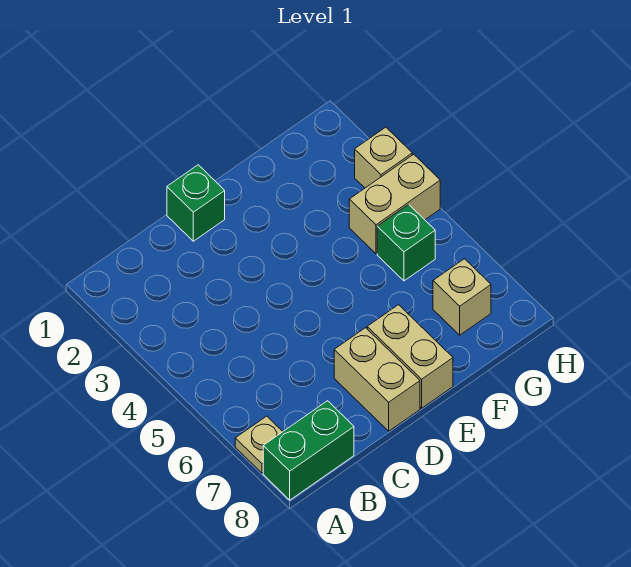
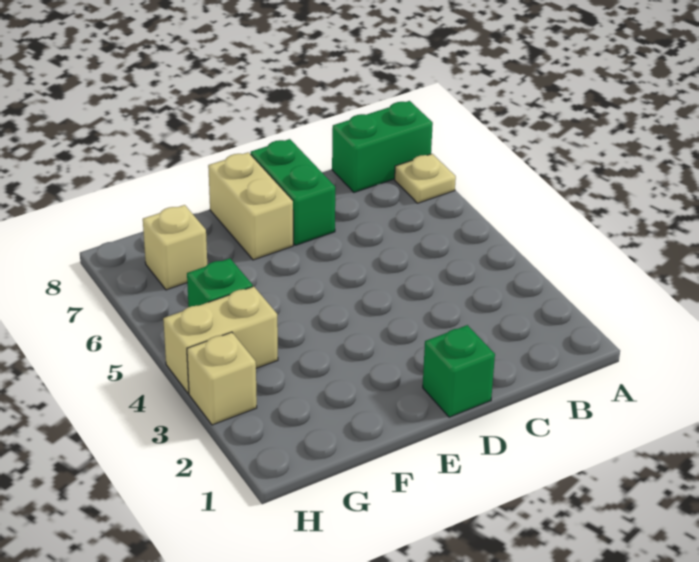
tan 1x2 brick [334,328,420,431] -> green 1x2 brick [251,139,335,245]

